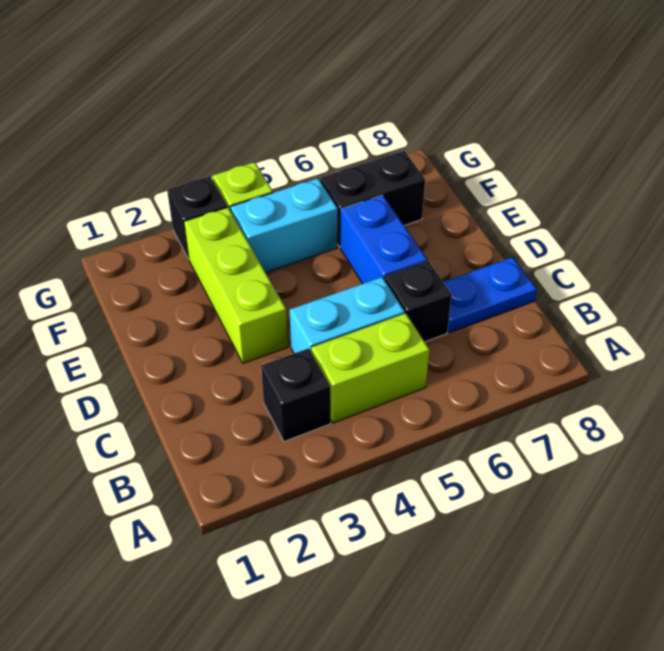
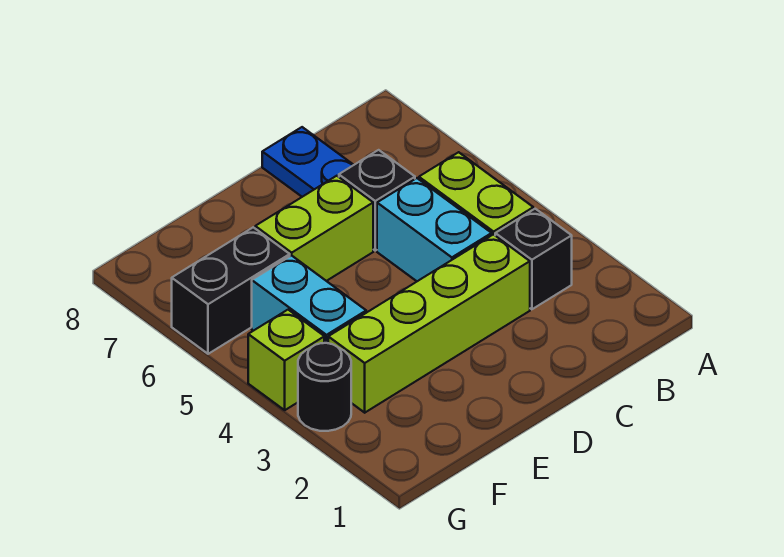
lime 1x3 brick [184,207,288,363] -> lime 1x4 brick [328,234,530,413]
blue 1x2 brick [340,195,427,284] -> lime 1x2 brick [255,176,373,281]
black 1x2 brick [320,151,425,247] -> black 1x2 brick turned to [172,227,290,354]
black 1x1 brick [167,176,227,259] -> black 1x1 round brick [298,343,351,431]

